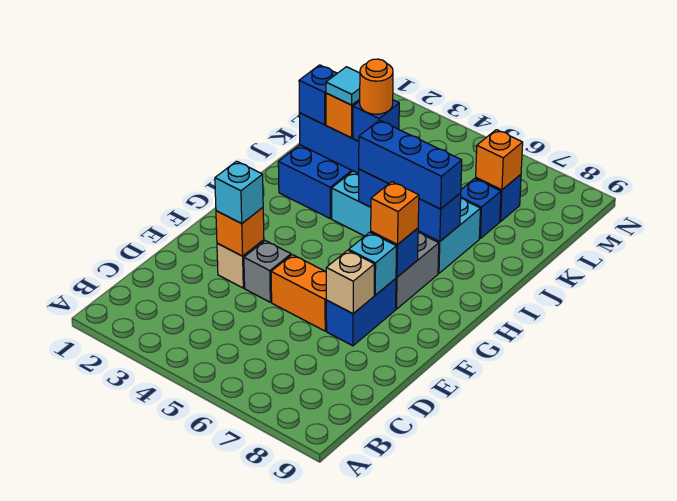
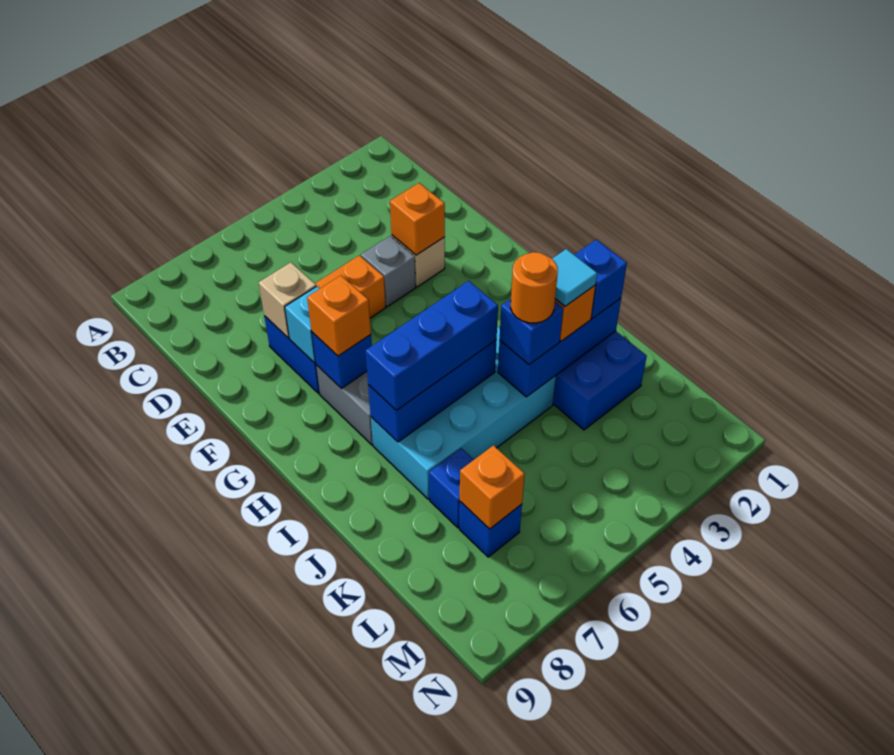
cyan 1x1 brick [215,161,263,224] -> none

